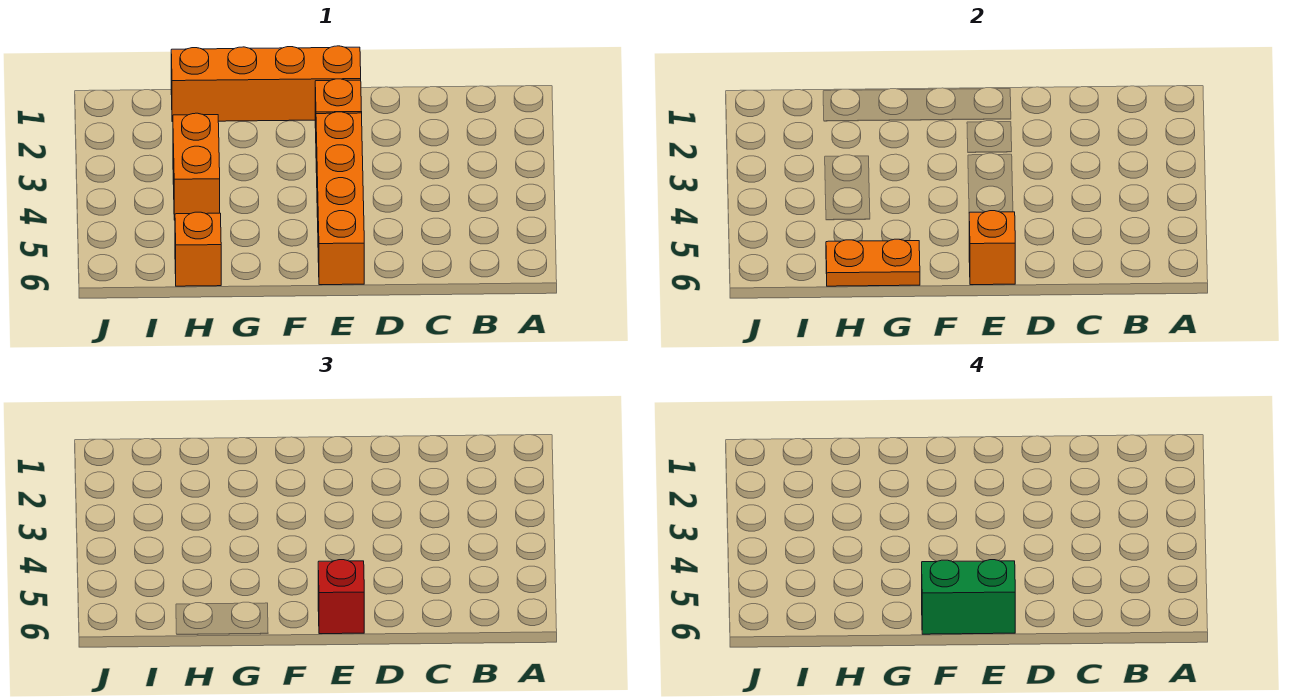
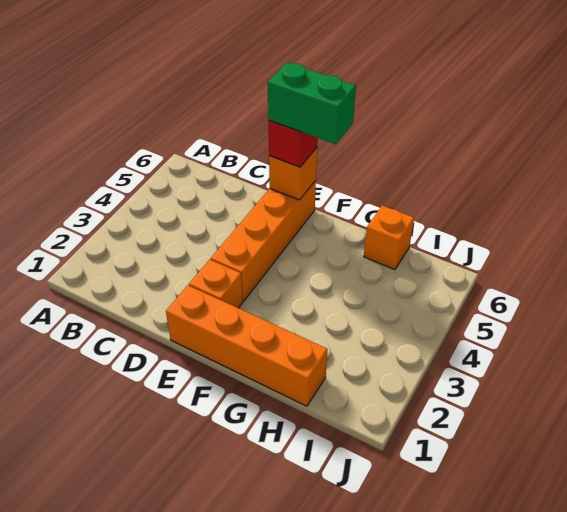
orange 1x2 plate [826,239,920,286] -> none
orange 1x2 brick [173,113,220,220] -> none

